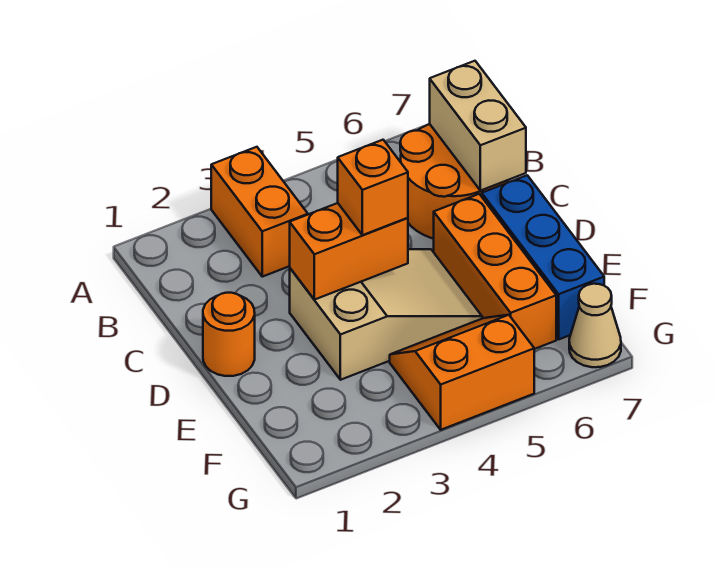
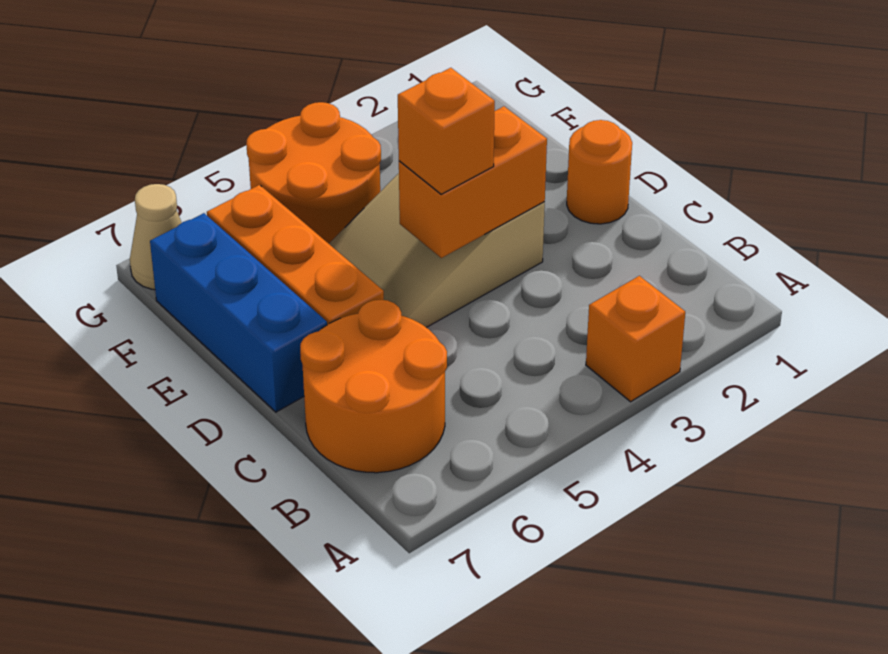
orange 1x2 brick [211,147,308,277] -> orange 1x1 brick [586,276,685,402]
tan 1x2 brick [430,61,526,191] -> none
orange 2x2 slope [390,315,534,430] -> orange 2x2 round brick [246,102,381,244]

